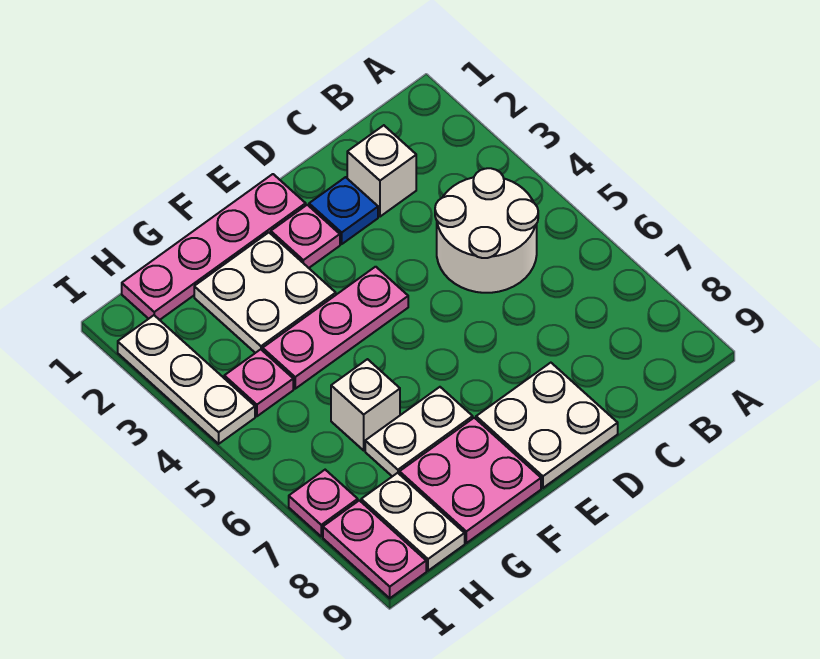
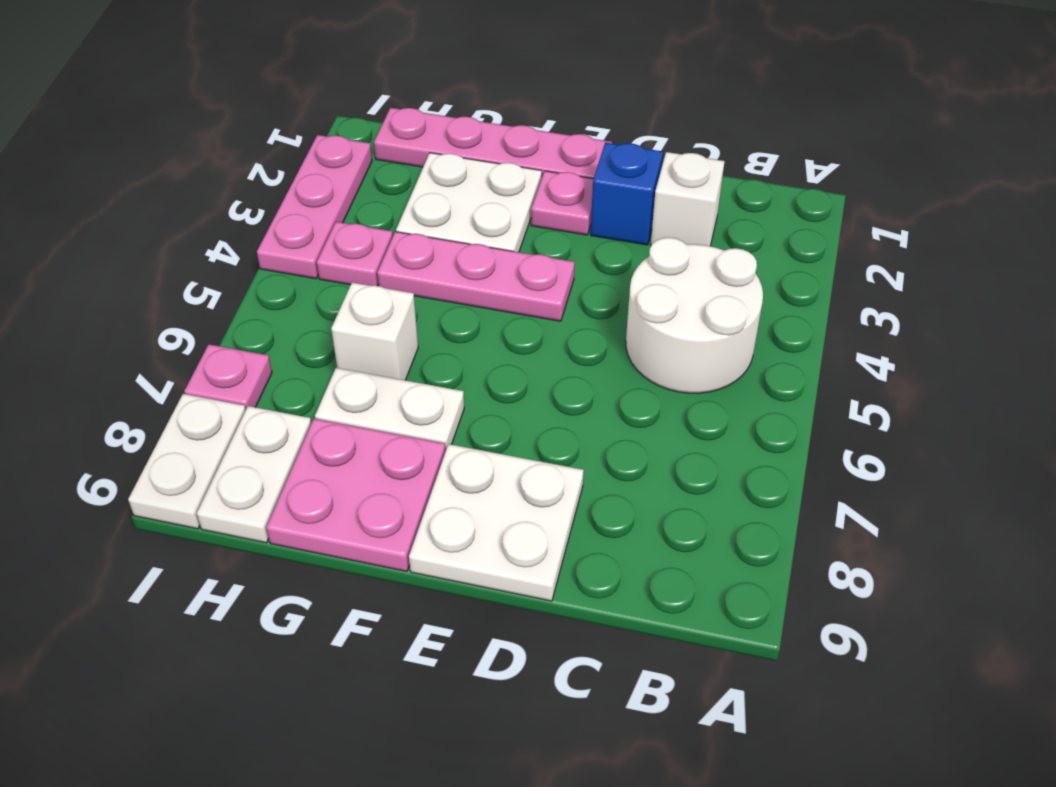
blue 1x1 plate [309,177,378,244] -> blue 1x1 brick [591,143,663,245]
white 1x3 plate [118,315,255,444] -> pink 1x3 plate [257,135,372,279]
pink 1x2 plate [323,500,426,598] -> white 1x2 plate [128,394,246,529]

